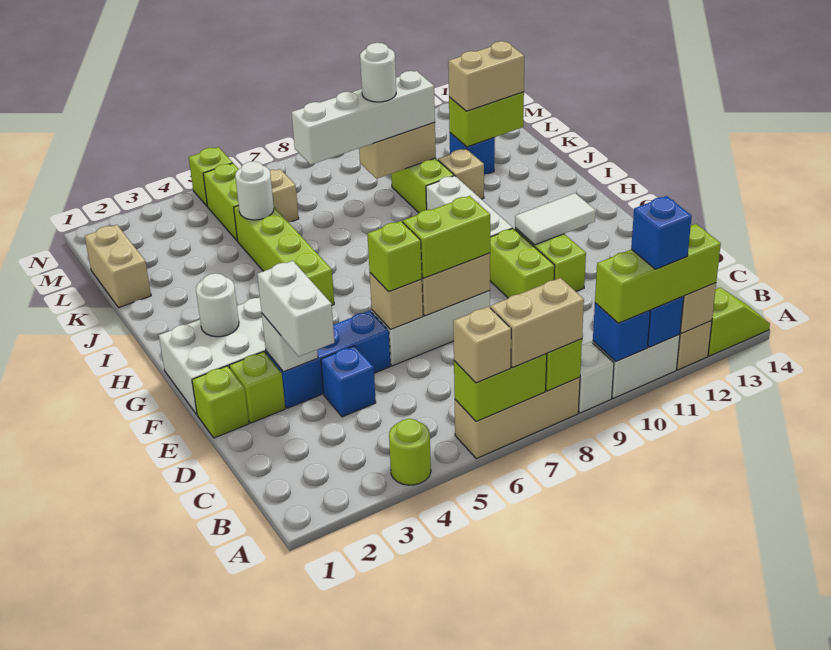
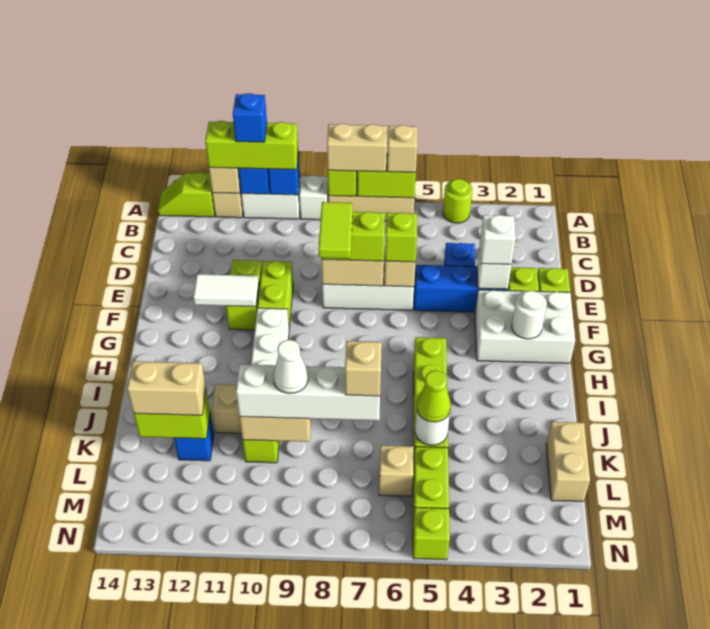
white 1x2 brick [257,261,334,357] -> white 1x1 brick [480,215,516,264]
none -> lime 1x2 tile [318,202,353,259]
none -> lime 1x1 cone [417,370,451,422]
none -> tan 1x1 brick [345,341,382,396]
white 1x1 round brick [360,43,396,102] -> white 1x1 cone [273,340,308,393]

